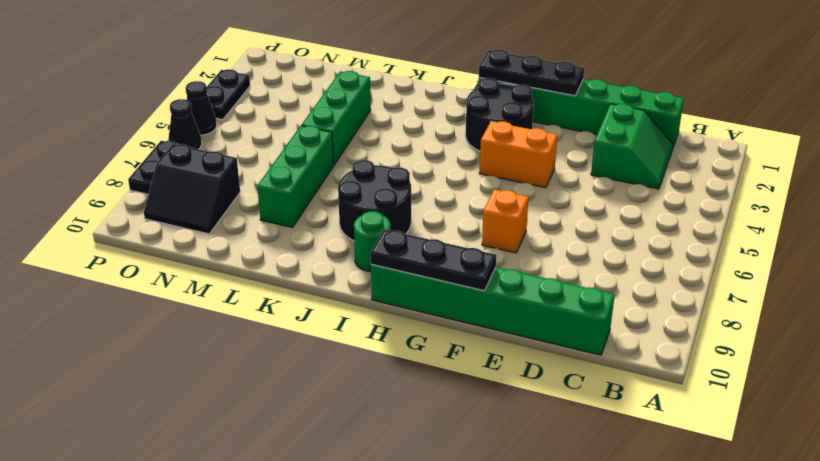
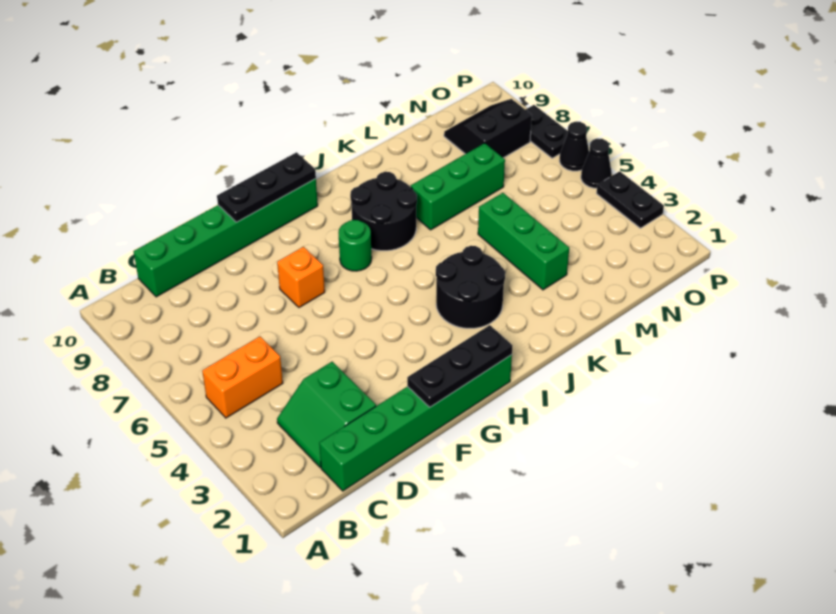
orange 1x2 brick [480,121,557,188] -> orange 1x2 brick moved to [202,337,283,418]
black 2x2 round brick [465,78,534,151] -> black 2x2 round brick moved to [436,246,505,328]
green 1x1 round brick [354,211,391,272] -> green 1x1 round brick moved to [338,220,372,271]
green 1x3 brick [257,126,334,228] -> green 1x3 brick turned to [411,143,505,230]

